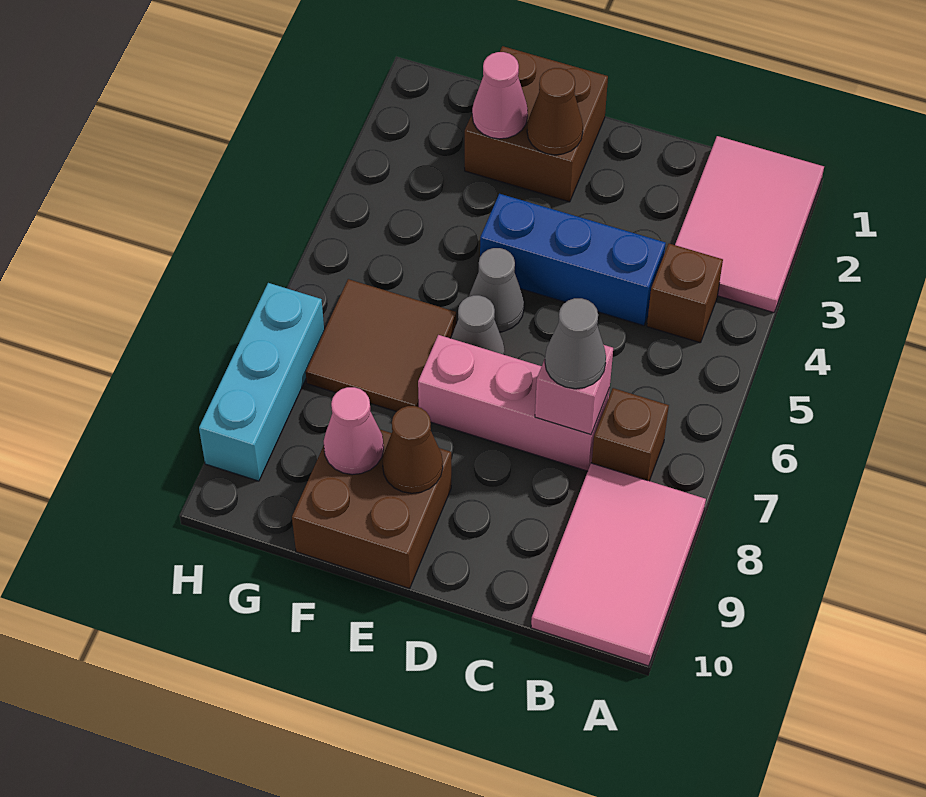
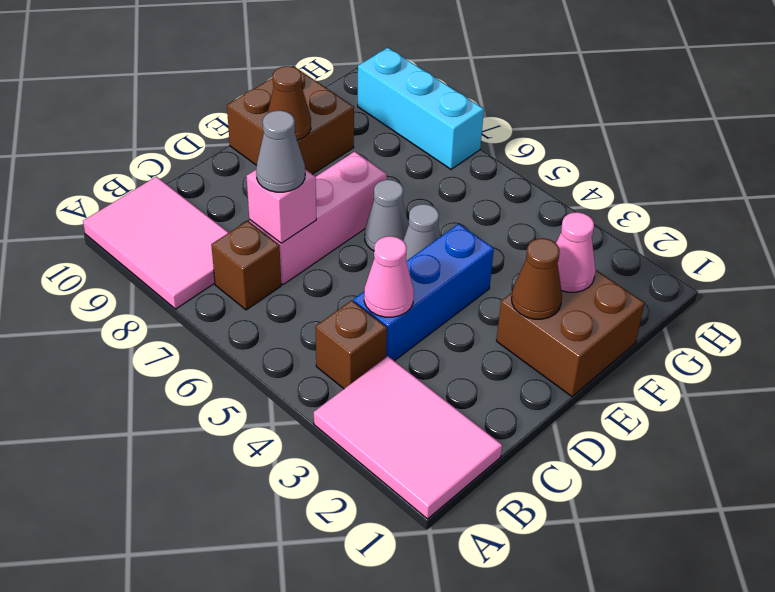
brown 2x2 tile [306,279,456,412] -> none
pink 1x1 cone [324,387,384,475] -> pink 1x1 cone moved to [364,236,414,317]

